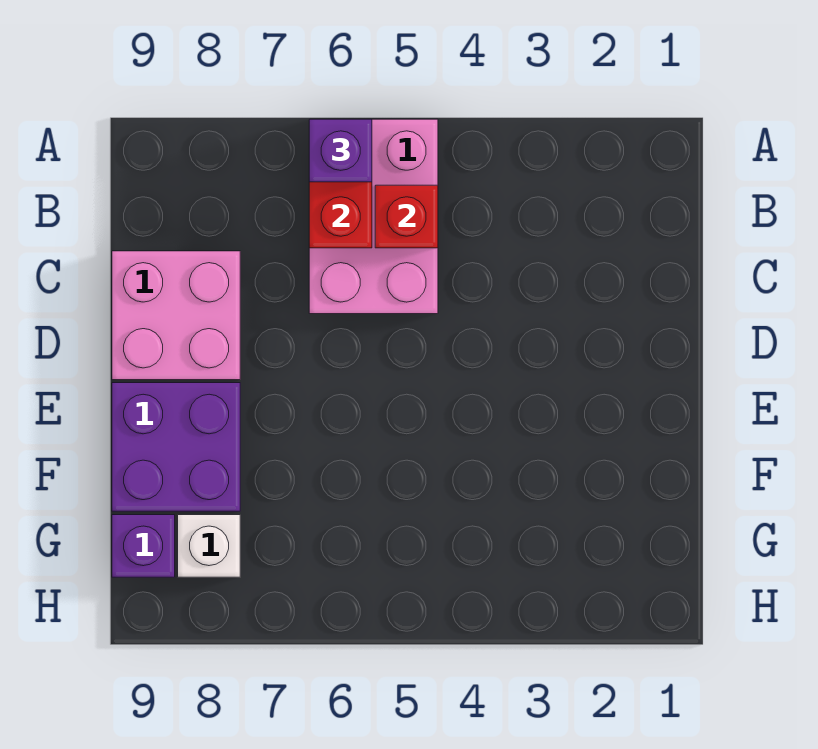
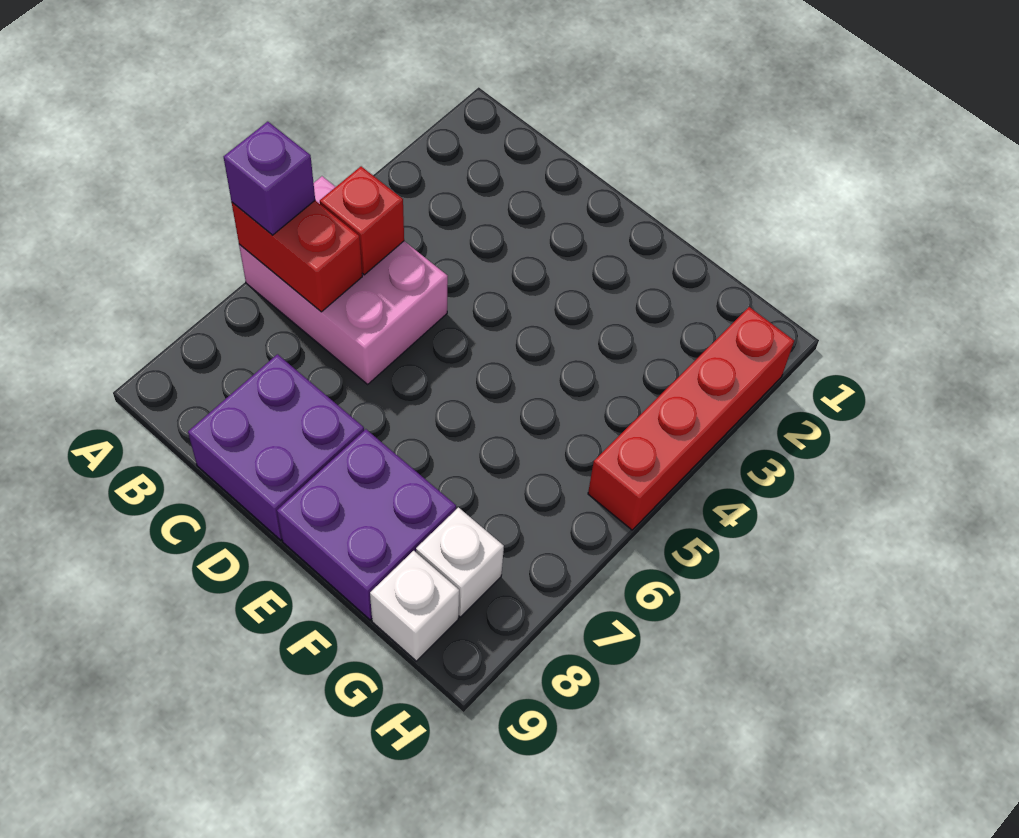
pink 2x2 brick [112,251,240,380] -> purple 2x2 brick [188,354,364,540]
purple 1x1 brick [112,515,175,577] -> white 1x1 brick [370,551,459,661]
none -> red 1x4 brick [588,307,794,530]

